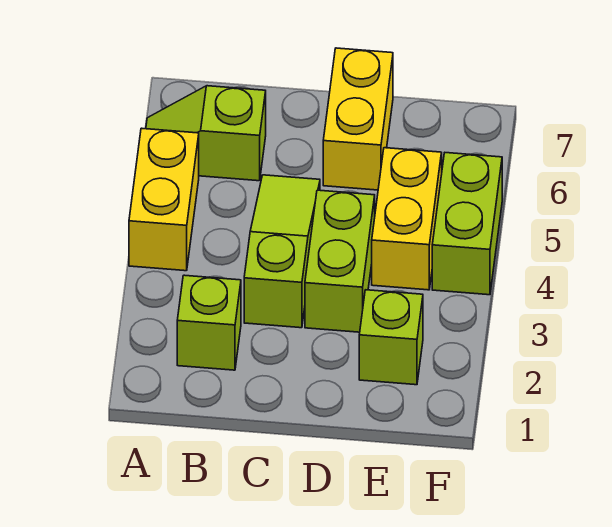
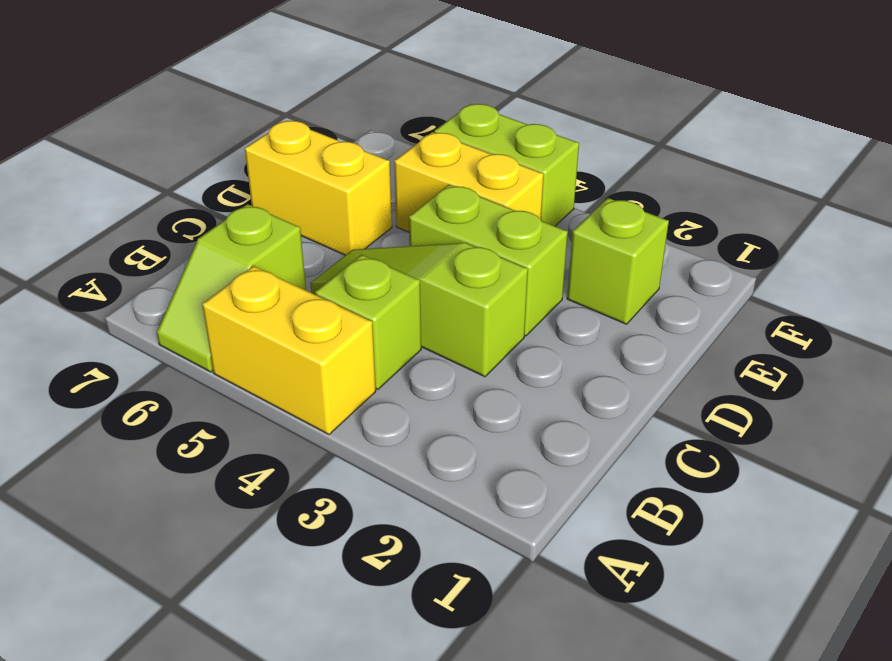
lime 1x1 brick [177,275,241,370] -> lime 1x1 brick moved to [315,255,421,389]

